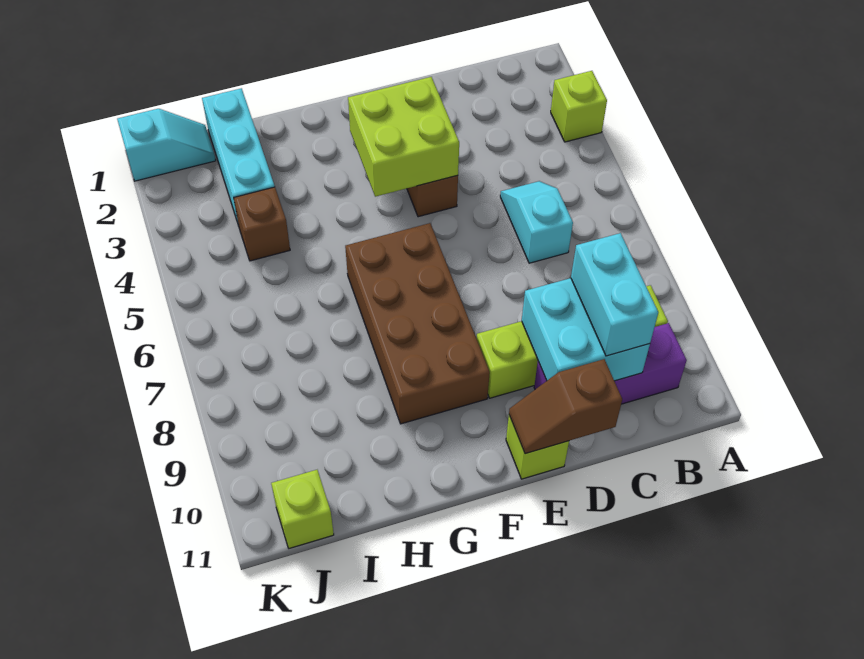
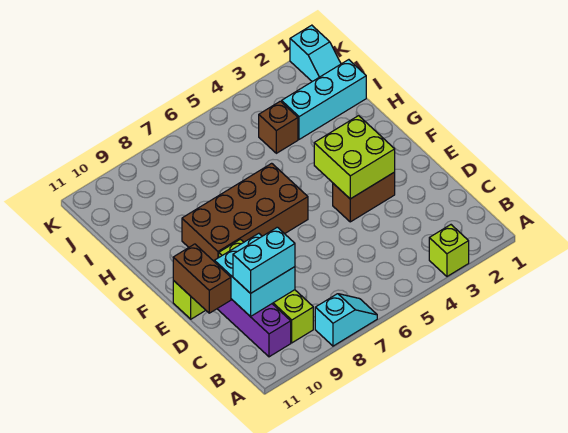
cyan 1x2 slope [500,181,573,263] -> cyan 1x2 slope moved to [315,294,377,346]
brown 1x2 slope [509,359,622,454] -> brown 1x2 brick [173,244,231,313]
lime 1x1 brick [271,470,334,548] -> none

